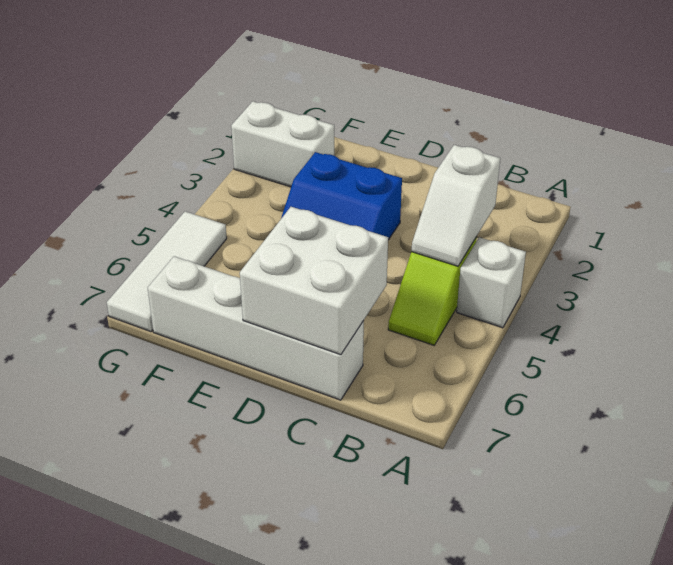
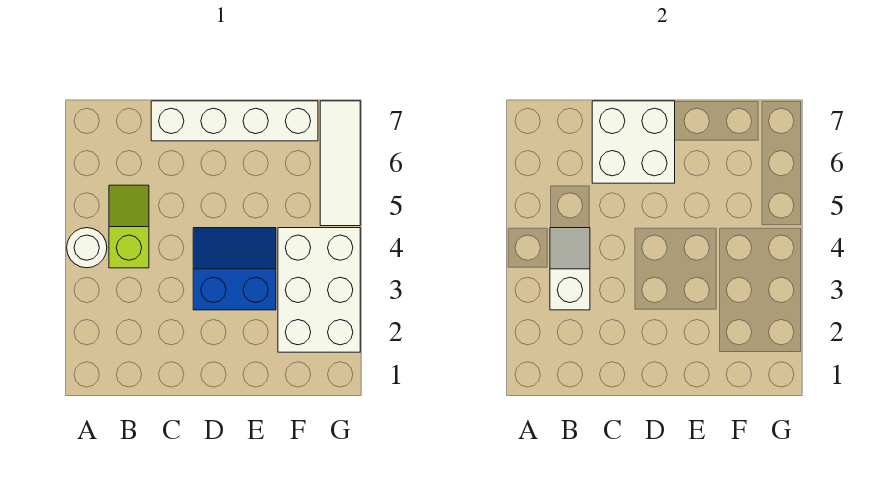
white 1x1 brick [457,237,526,328] -> white 1x1 round brick [67,228,107,268]
white 1x2 brick [231,101,334,187] -> white 2x3 brick [278,228,360,352]

